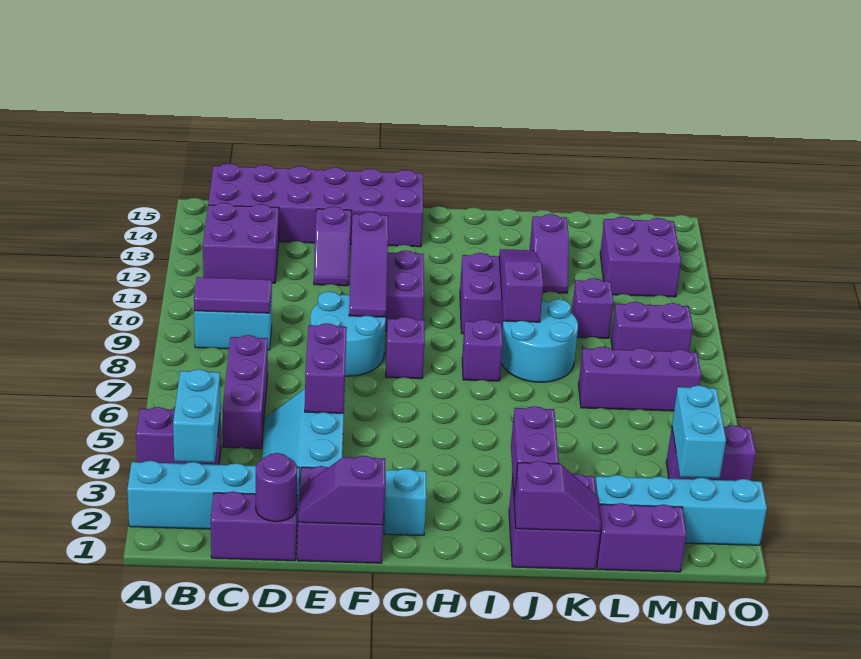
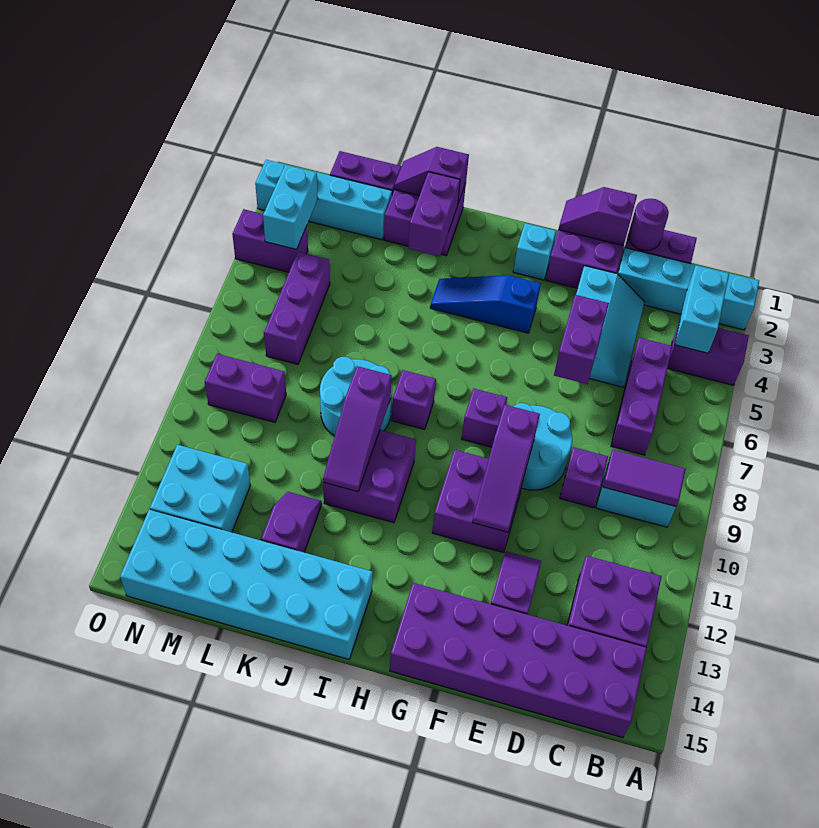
purple 1x2 slope [298,456,385,525] -> purple 1x2 slope turned to [559,187,637,246]
purple 1x3 slope [349,212,388,317] -> purple 1x3 slope turned to [472,405,540,532]
none -> blue 1x3 slope [430,275,541,333]
none -> cyan 2x6 brick [120,510,373,659]
purple 1x3 brick [579,347,701,411] -> purple 1x3 brick turned to [264,252,330,364]
purple 1x1 brick [572,278,613,338] -> purple 1x1 brick moved to [560,447,608,508]
purple 2x2 brick [600,217,681,297] -> cyan 2x2 brick [150,445,250,532]

